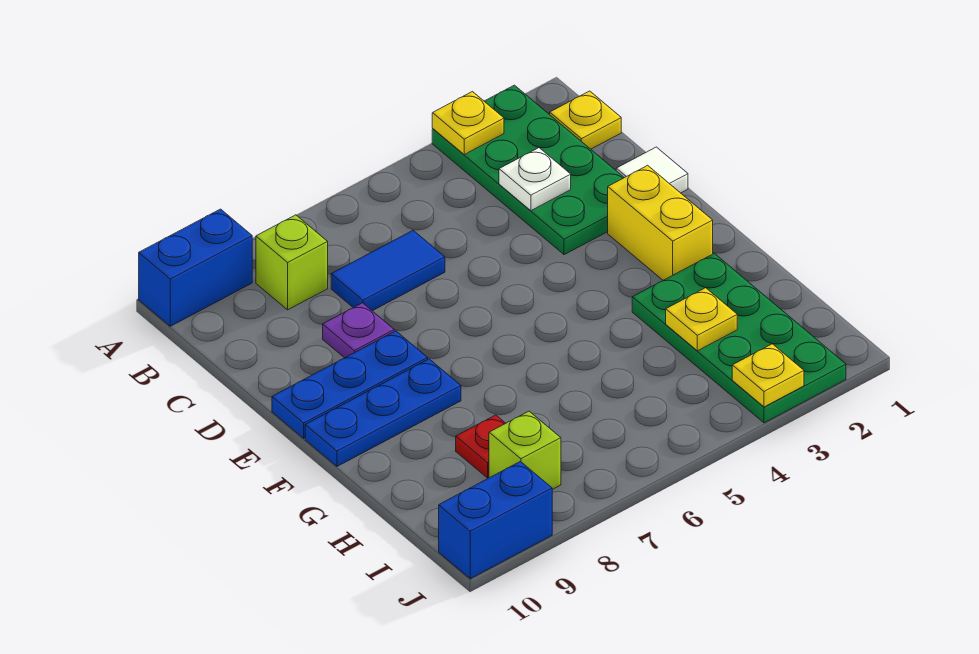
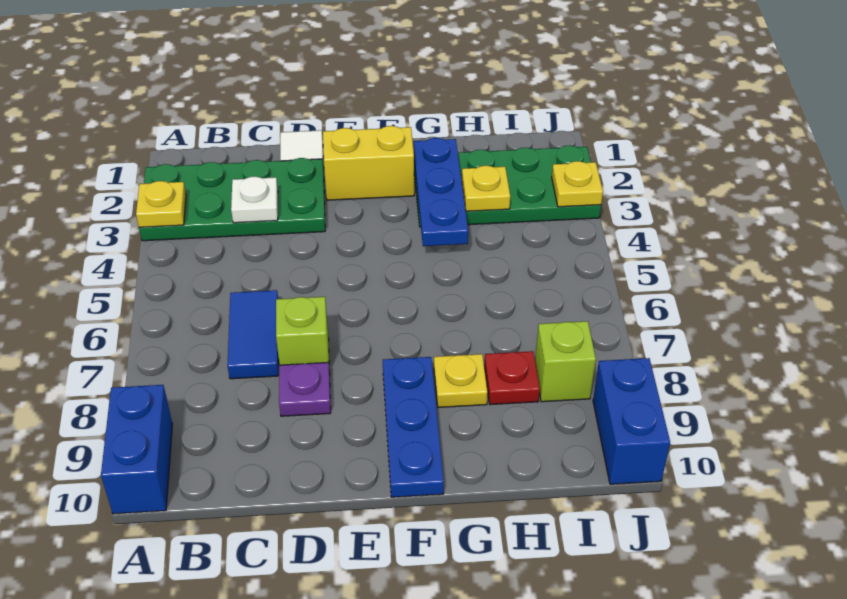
yellow 1x1 plate [550,91,621,149] -> yellow 1x1 plate moved to [434,354,488,407]
lime 1x1 brick [256,215,328,310] -> lime 1x1 brick moved to [276,297,330,373]
blue 1x3 plate [272,331,428,438] -> blue 1x3 plate moved to [413,138,468,246]

